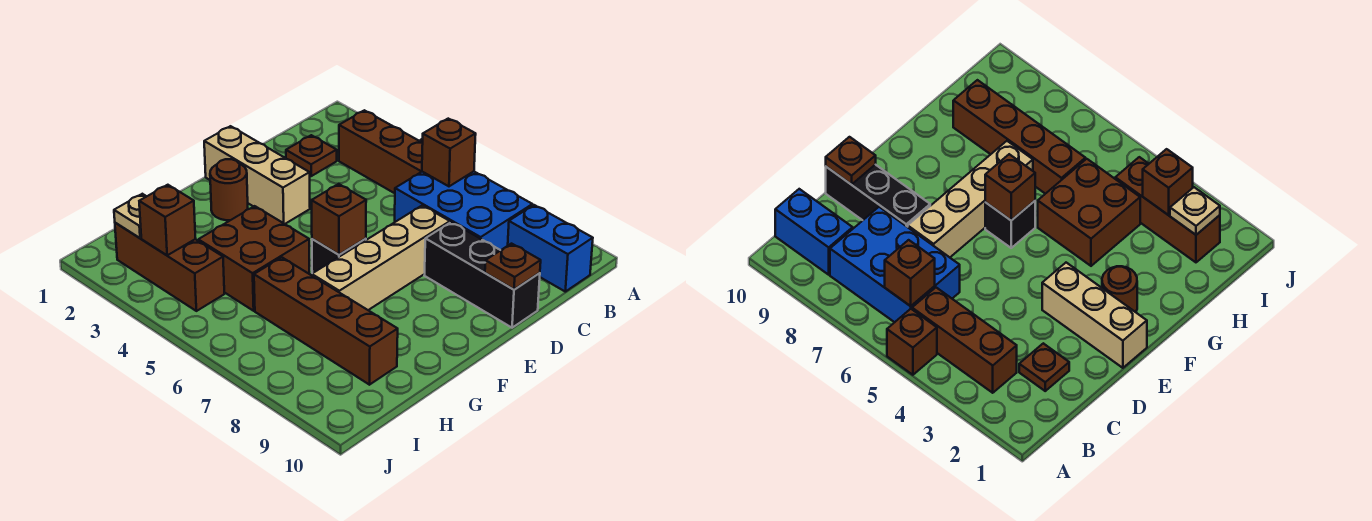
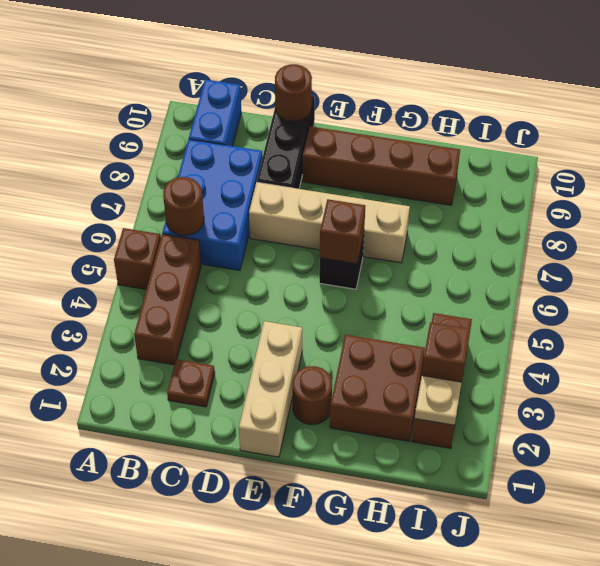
brown 1x1 brick [422,119,476,186] -> brown 1x1 round brick [163,177,204,236]
brown 1x1 plate [485,244,541,290] -> brown 1x1 round brick [275,64,312,122]
brown 2x2 brick [198,206,309,311] -> brown 2x2 brick moved to [330,335,425,441]
brown 1x4 brick [254,257,398,385] -> brown 1x4 brick turned to [303,126,460,205]

